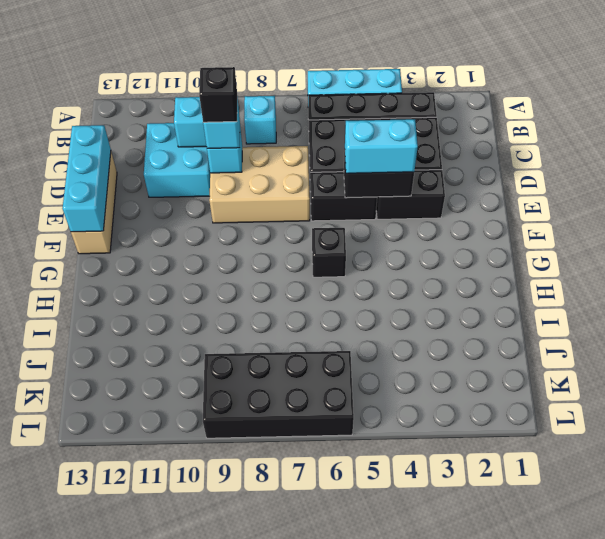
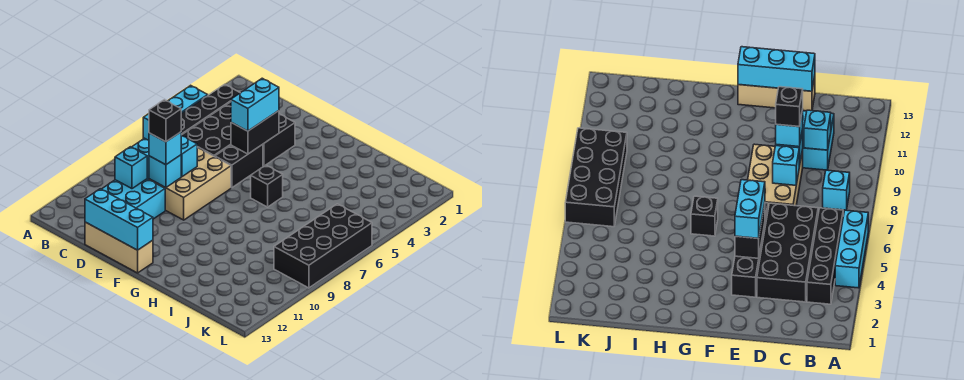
none -> cyan 1x1 brick [181,135,197,177]

